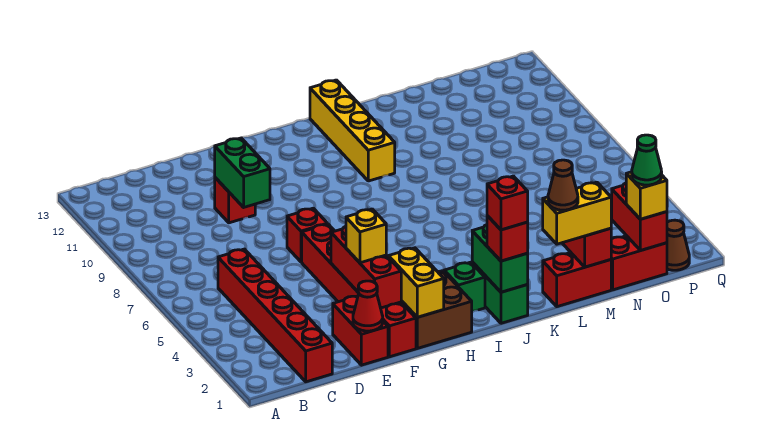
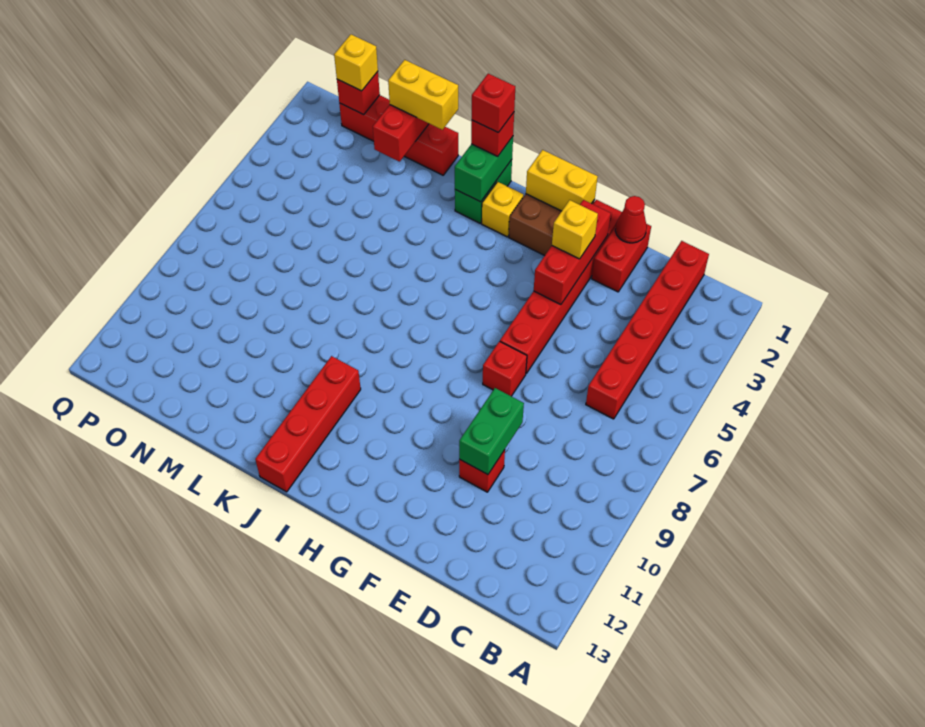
yellow 1x2 brick [388,248,444,317] -> yellow 1x2 brick turned to [526,150,598,211]
green 1x1 brick [444,262,485,312] -> yellow 1x1 brick [482,182,524,237]
yellow 1x4 brick [310,80,395,181] -> red 1x4 brick [255,356,361,492]
brown 1x1 cone [548,160,578,210] -> none
red 1x2 brick [611,183,667,251] -> red 1x1 brick [337,72,380,115]
green 1x1 cone [632,135,662,185] -> none
brown 1x1 cone [667,220,689,270] -> none

